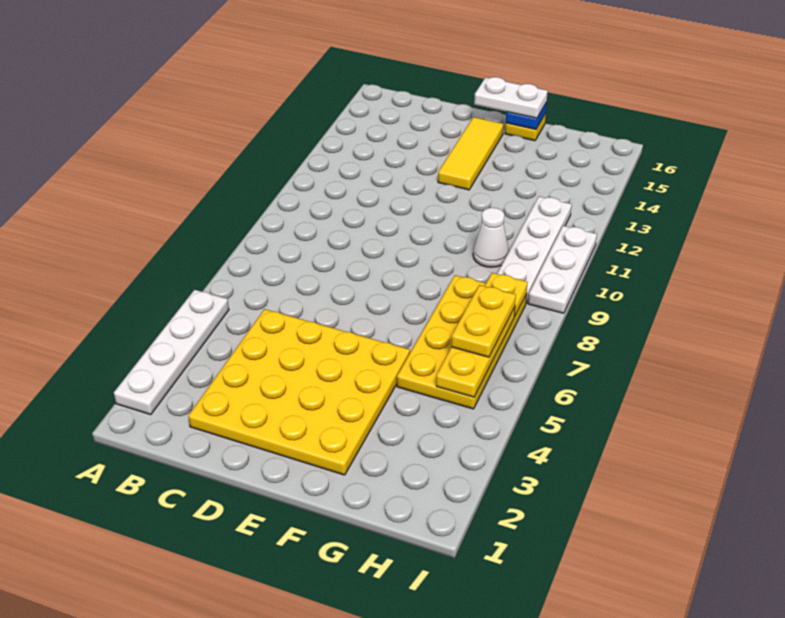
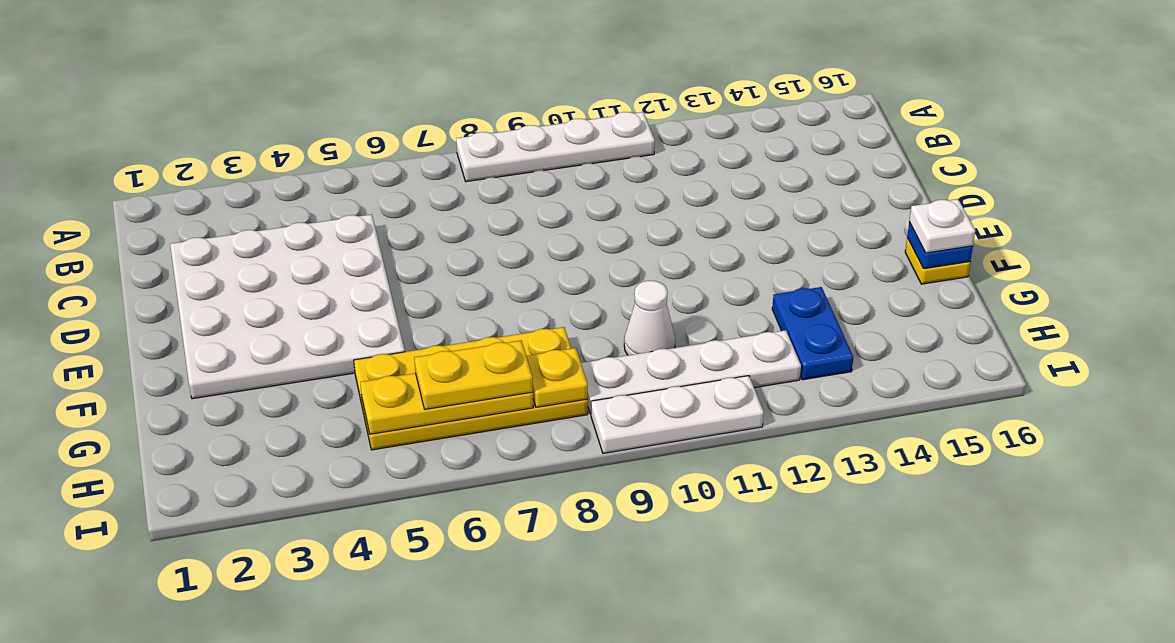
white 1x4 plate [114,290,229,415] -> white 1x4 plate moved to [456,112,655,182]
yellow 4x4 plate [188,309,410,475] -> white 4x4 plate [170,214,405,399]
yellow 1x3 tile [438,117,503,190] -> none
white 1x2 plate [474,77,548,118] -> white 1x1 plate [909,199,975,253]
none -> blue 1x2 plate [772,287,853,380]

